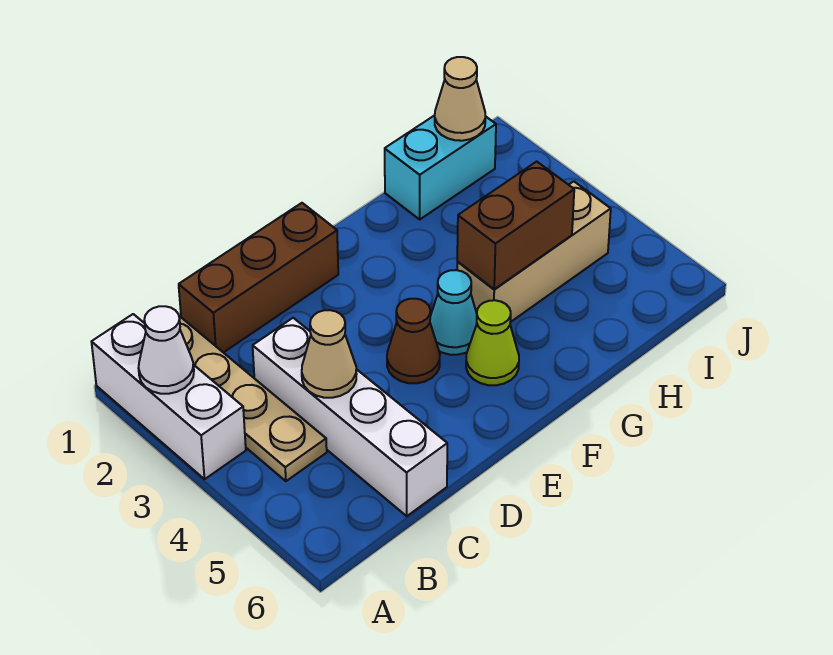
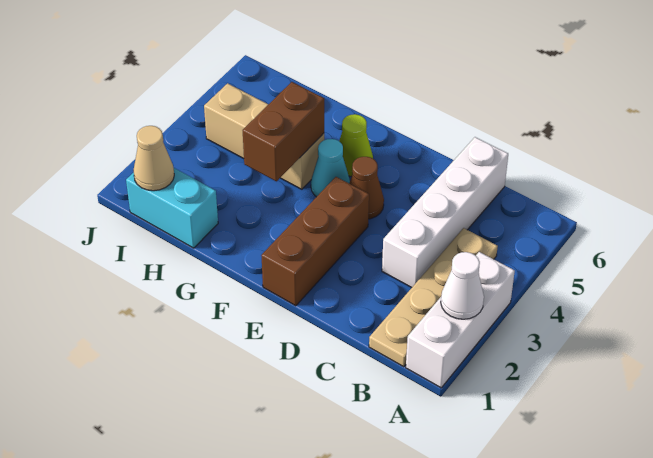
brown 1x3 brick [179,203,338,353] -> brown 1x3 brick turned to [261,177,369,306]
tan 1x1 cone [302,310,357,398] -> none
brown 1x2 brick [457,162,574,289] -> brown 1x2 brick turned to [243,82,324,181]

